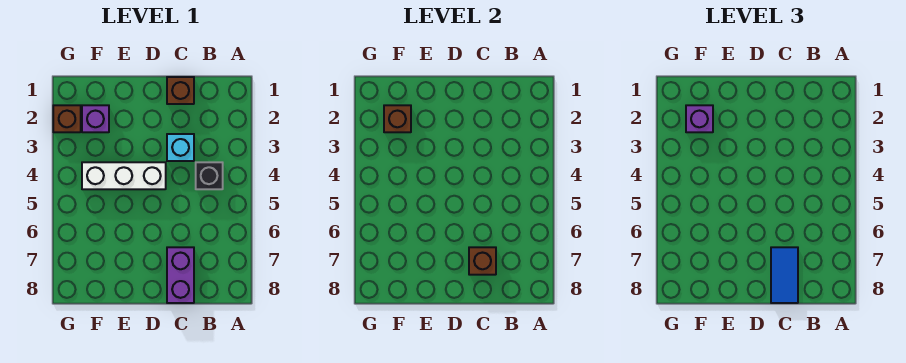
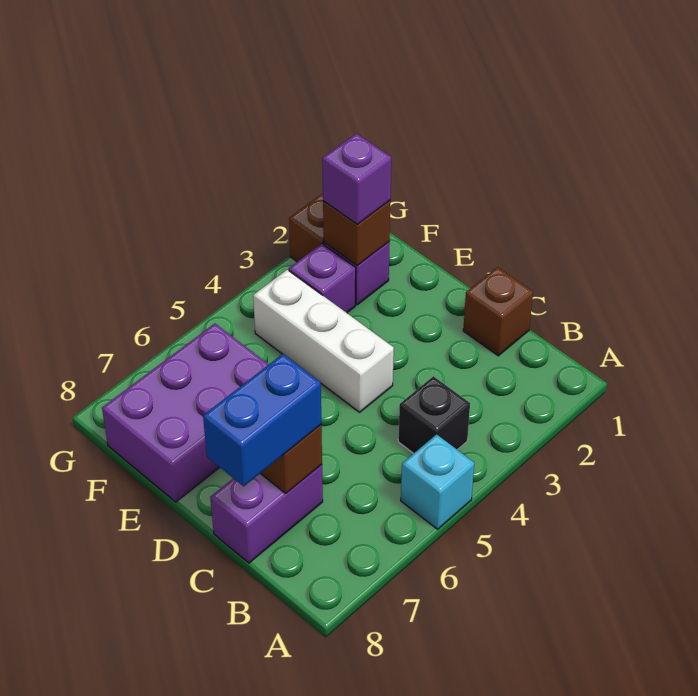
cyan 1x1 brick [167,134,194,161] -> cyan 1x1 brick moved to [401,434,474,529]
blue 1x2 tile [771,247,798,303] -> blue 1x2 brick [203,354,321,486]
none -> purple 2x3 brick [102,324,269,502]
none -> purple 1x1 brick [289,244,356,313]

